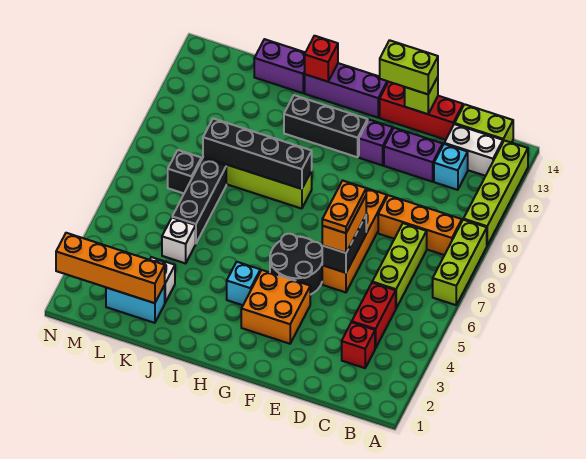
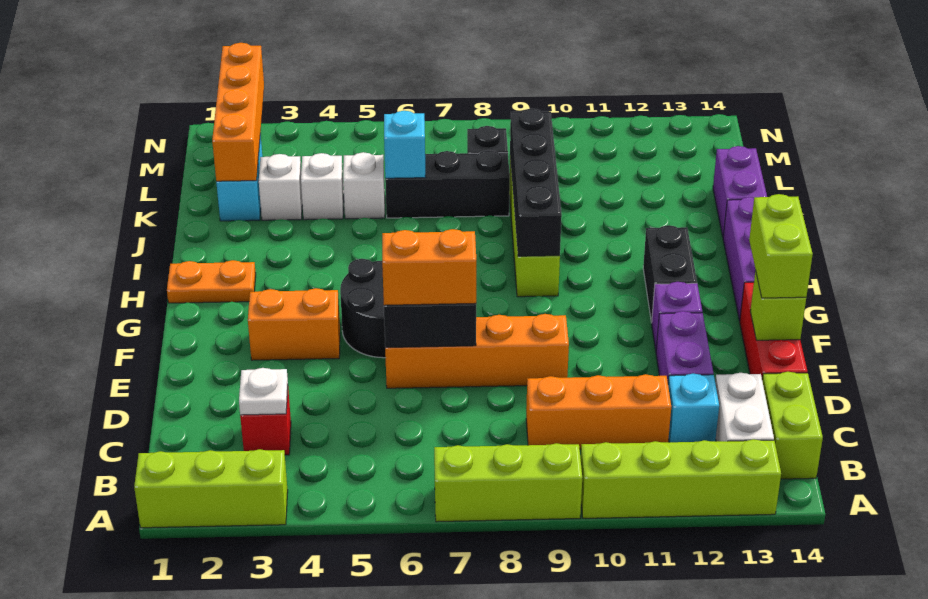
orange 1x3 brick [378,195,462,255] -> orange 1x3 brick turned to [526,374,671,449]
none -> white 1x1 plate [239,368,288,415]
red 1x2 brick [352,283,396,348] -> none
lime 1x3 brick [372,223,427,308] -> lime 1x3 brick moved to [134,449,288,528]
orange 1x2 plate [322,181,366,233] -> orange 1x2 plate moved to [167,260,256,303]
orange 2x2 brick [241,270,310,344] -> orange 1x2 brick [248,288,340,360]
black 1x3 brick [284,95,368,157] -> black 1x2 brick [643,225,697,323]
cyan 1x1 brick [227,262,260,305] -> cyan 1x1 brick moved to [384,111,426,178]
red 1x1 brick [305,36,338,82] -> none
none -> white 1x1 brick [301,153,344,220]

